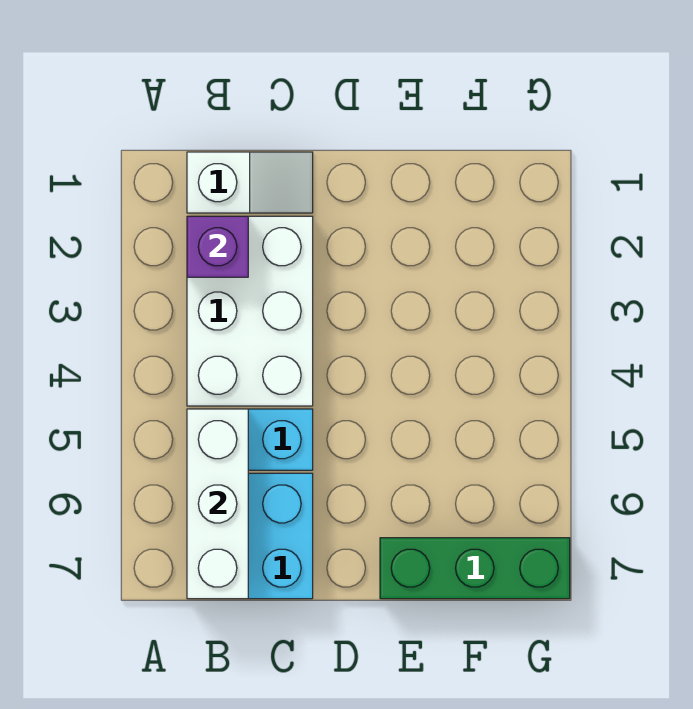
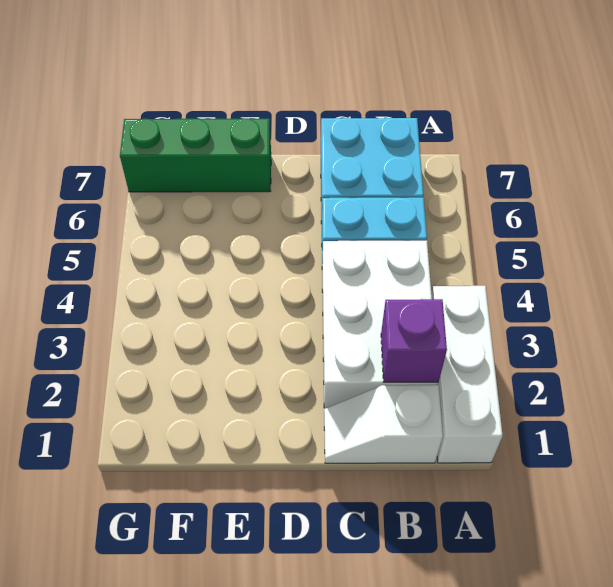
white 1x3 brick [187,409,248,599] -> white 1x3 brick moved to [432,286,503,463]

